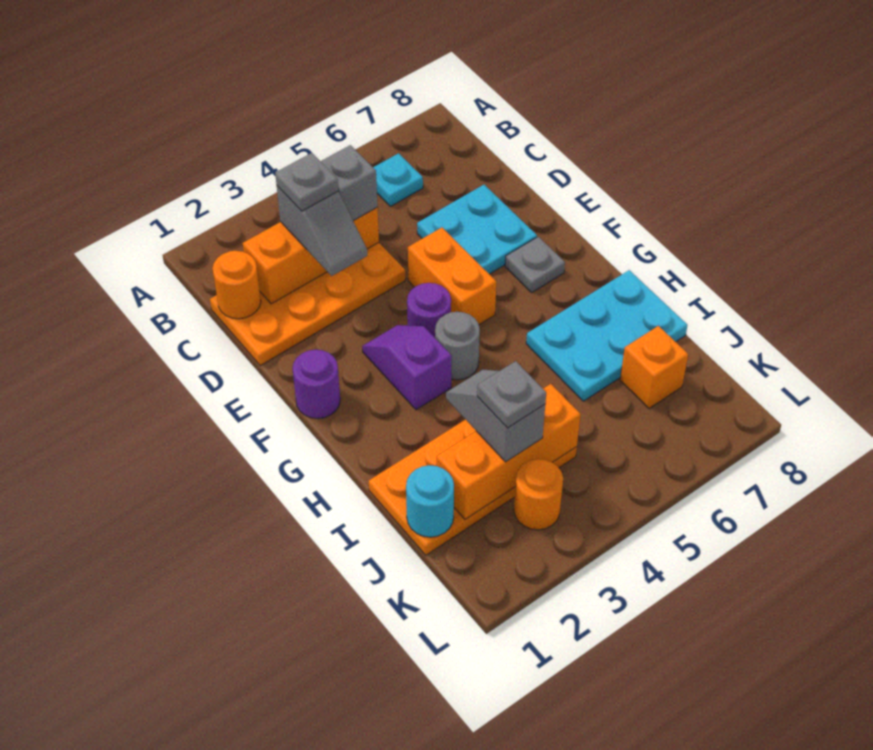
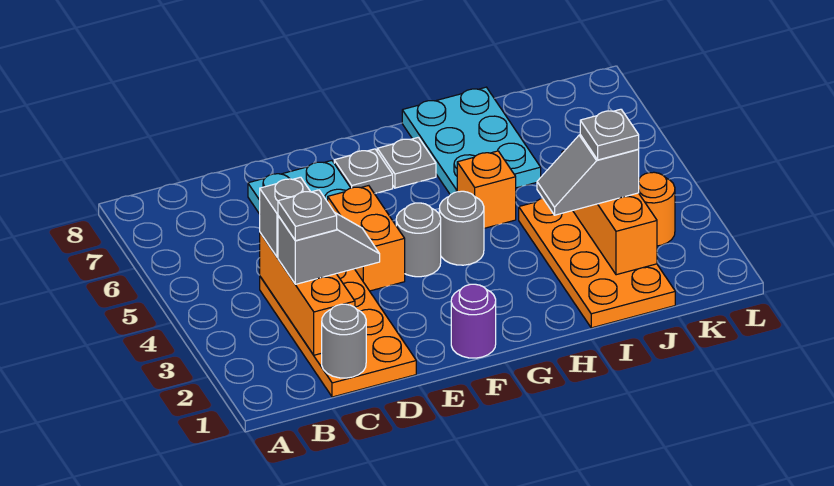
cyan 1x1 plate [373,153,423,206] -> none
orange 1x1 round brick [213,251,261,319] -> grey 1x1 round brick [322,304,366,378]
orange 1x2 brick [408,227,496,324] -> orange 1x2 brick turned to [328,186,405,291]
purple 1x2 slope [362,325,452,410] -> none
purple 1x1 round brick [407,283,451,337] -> grey 1x1 round brick [396,203,441,277]
none -> grey 1x1 plate [377,137,436,188]
cyan 1x1 round brick [406,465,454,537] -> none
orange 1x1 brick [620,326,688,408] -> orange 1x1 brick moved to [457,151,516,228]

